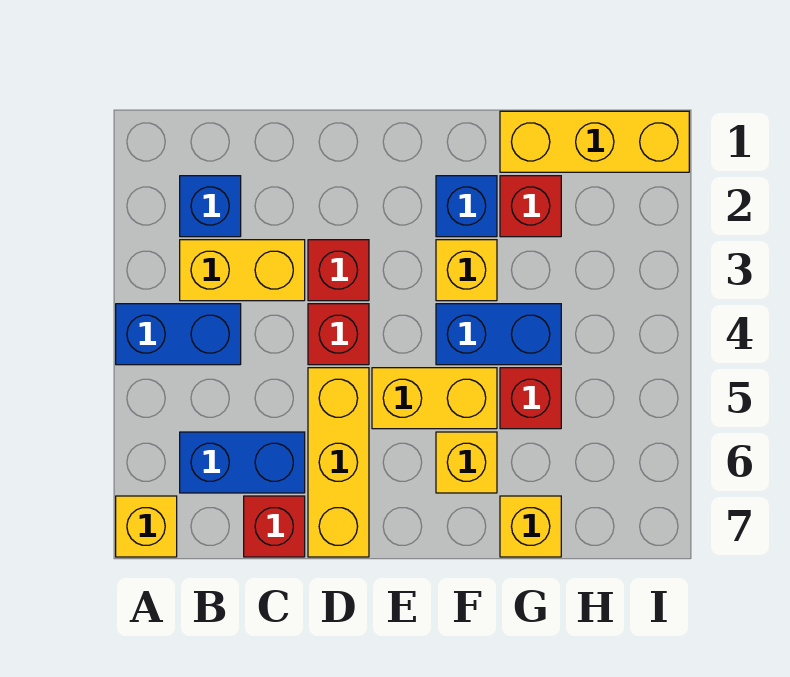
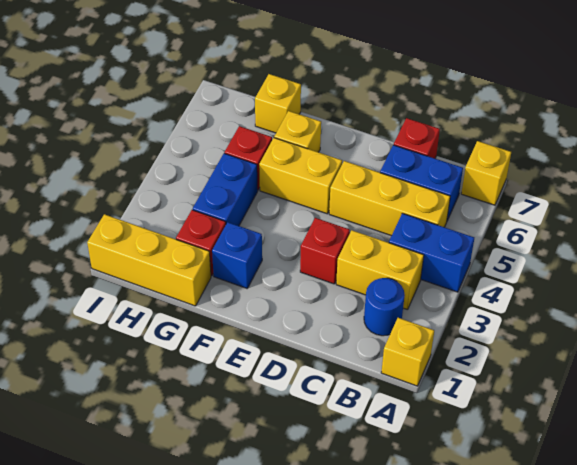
blue 1x1 brick [180,176,241,237] -> blue 1x1 round brick [364,278,405,336]
red 1x1 brick [308,304,369,365] -> none
yellow 1x3 brick [308,368,369,557] -> yellow 1x3 brick turned to [329,161,450,236]
yellow 1x1 brick [436,240,497,301] -> yellow 1x1 brick moved to [381,318,434,386]
blue 1x2 brick [436,304,561,365] -> blue 1x2 brick turned to [193,153,258,226]

